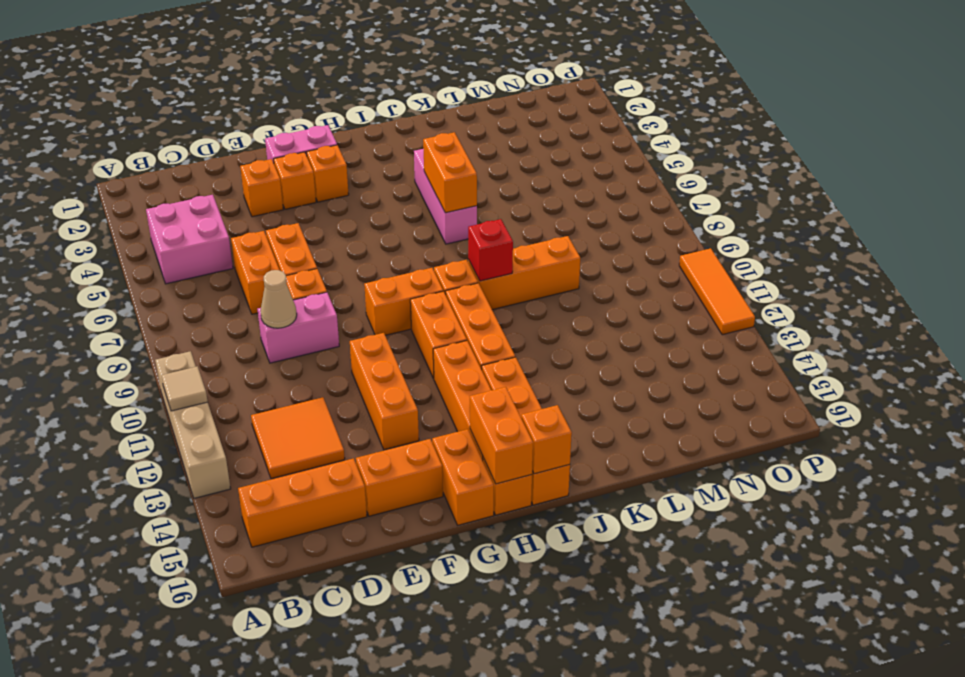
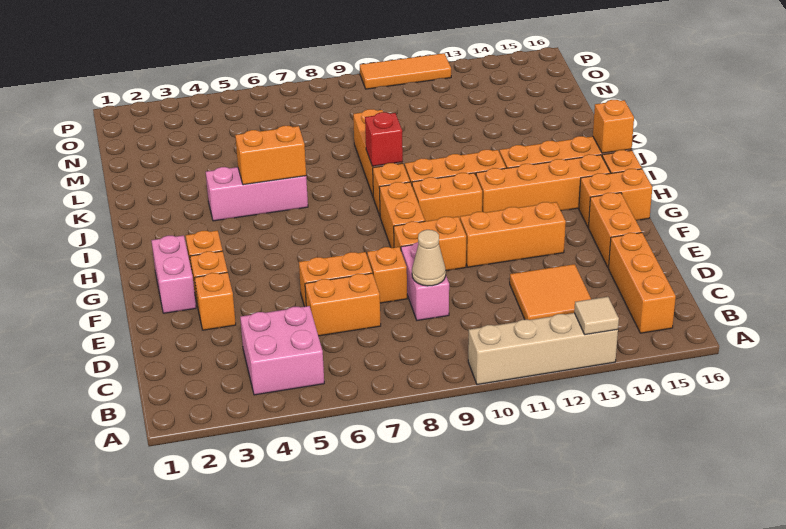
tan 1x1 tile [161,366,208,411] -> tan 1x1 tile moved to [574,297,619,335]
orange 1x2 brick [470,387,533,484] -> orange 1x2 brick moved to [394,217,466,271]

